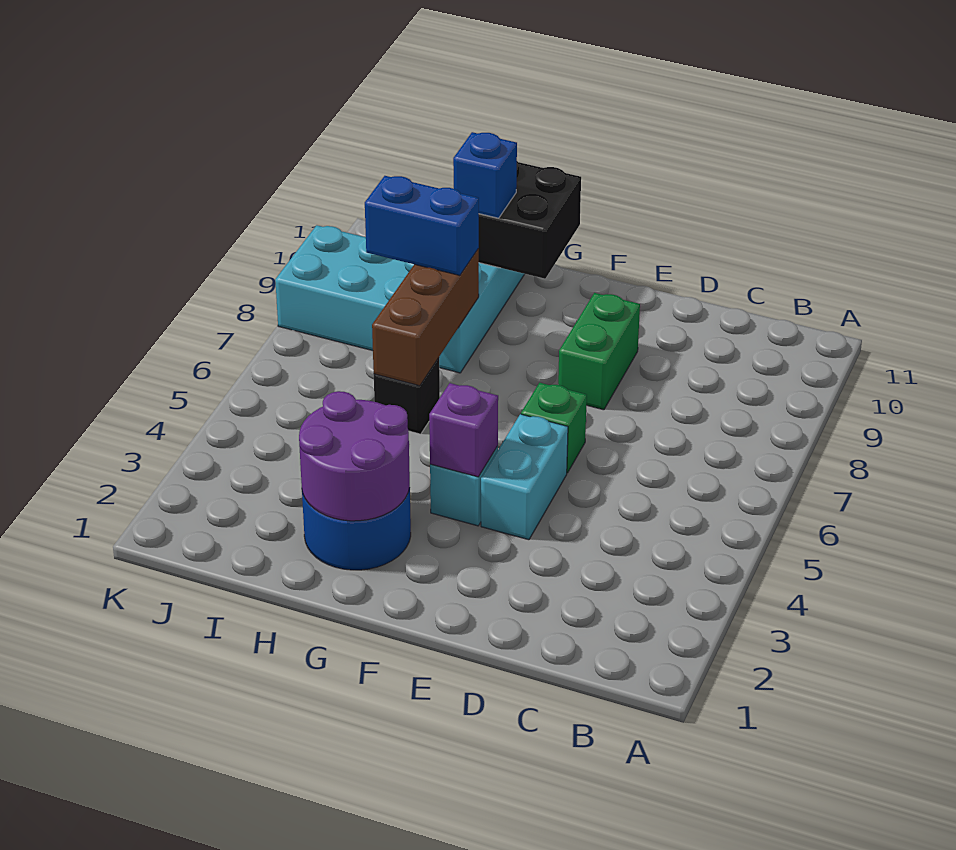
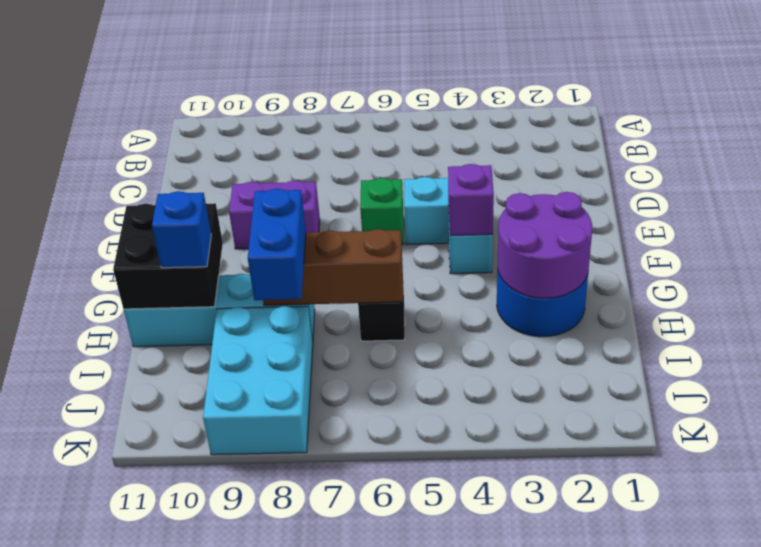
green 1x2 brick [558,293,640,410] -> purple 1x2 brick [229,180,320,249]

